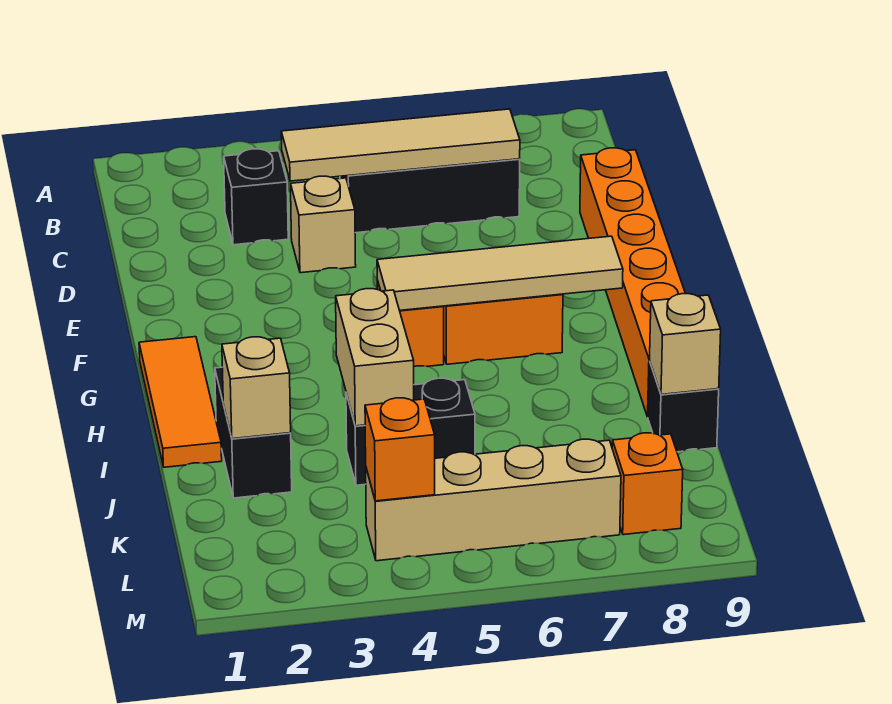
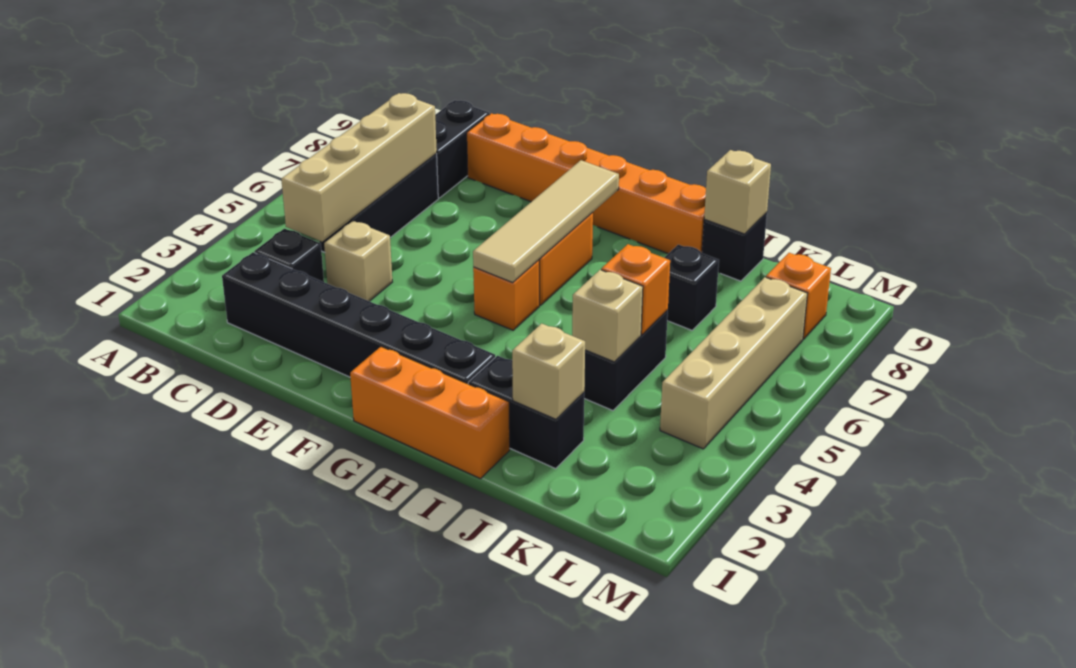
none -> black 1x6 brick [222,252,495,384]
tan 1x4 tile [281,109,520,181] -> tan 1x4 brick [281,93,437,241]
none -> black 1x2 brick [435,100,490,198]
orange 1x3 tile [139,337,222,467] -> orange 1x3 brick [350,347,510,479]
tan 1x2 brick [336,289,414,426] -> tan 1x1 brick [572,270,643,362]
none -> black 1x1 brick [664,245,719,330]
orange 1x1 brick [365,398,435,501] -> orange 1x1 brick moved to [601,244,670,335]

